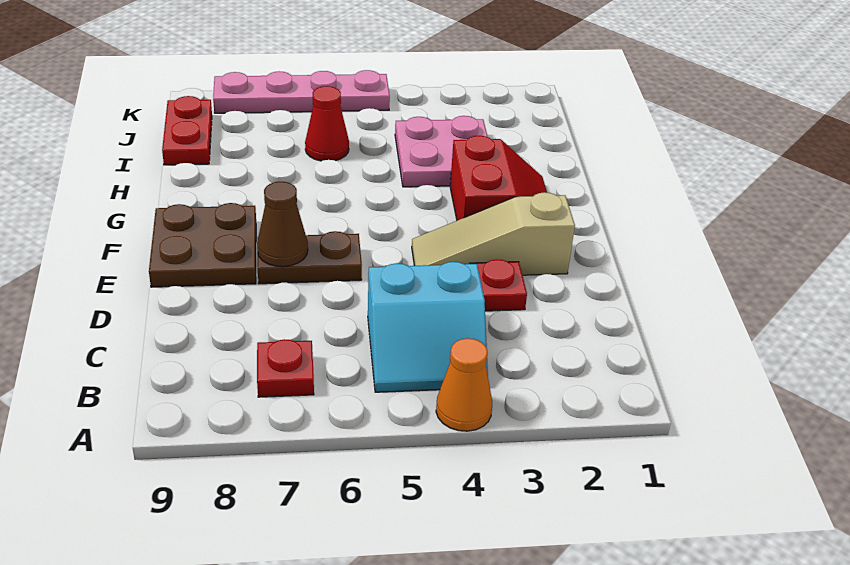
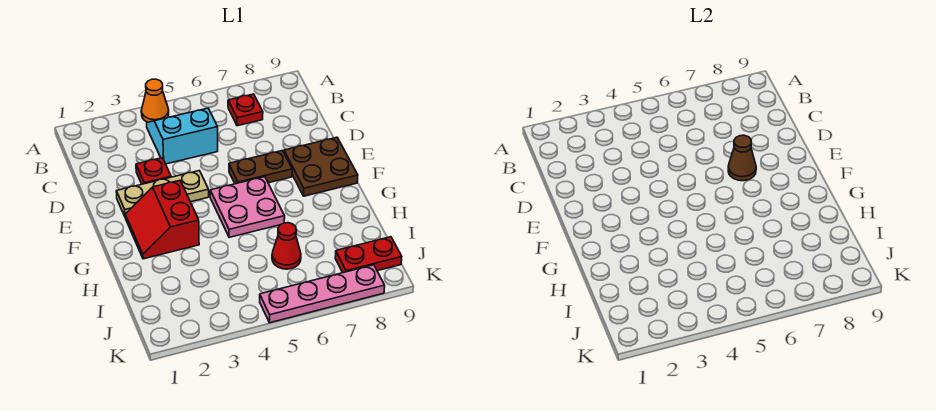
tan 1x3 slope [412,192,575,275] -> tan 1x3 plate [116,171,209,216]
pink 2x2 plate [395,116,488,187] -> pink 2x2 plate moved to [210,177,285,237]
red 1x2 plate [162,96,212,165] -> red 1x2 plate turned to [335,237,402,273]

